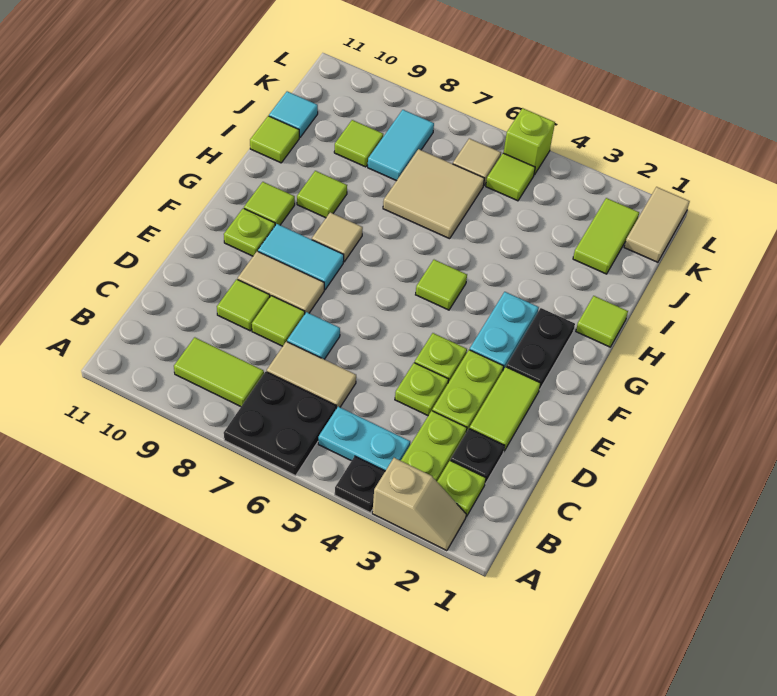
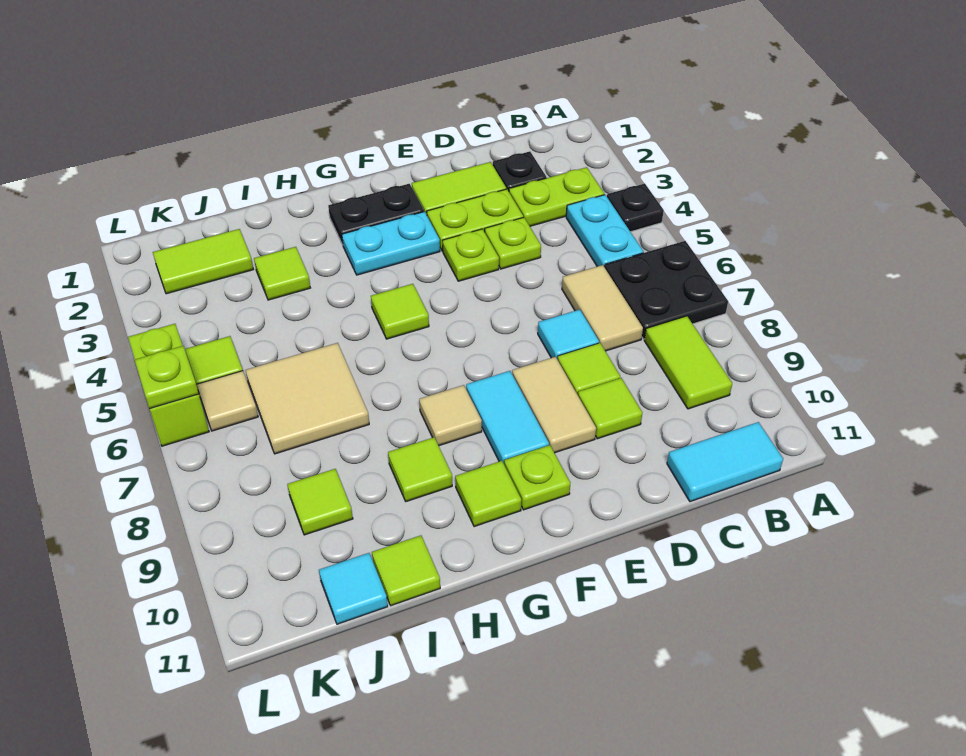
tan 1x2 slope [372,458,466,551] -> none
lime 1x1 plate [437,461,486,517] -> lime 1x1 plate moved to [135,346,199,409]
lime 1x1 tile [576,296,628,347] -> lime 1x1 tile moved to [254,247,310,300]
cyan 1x2 tile [368,110,434,181] -> cyan 1x2 tile moved to [667,422,783,502]
tan 1x2 tile [624,187,690,262] -> none
lime 1x1 brick [504,108,555,175] -> lime 1x2 brick [128,324,209,446]

